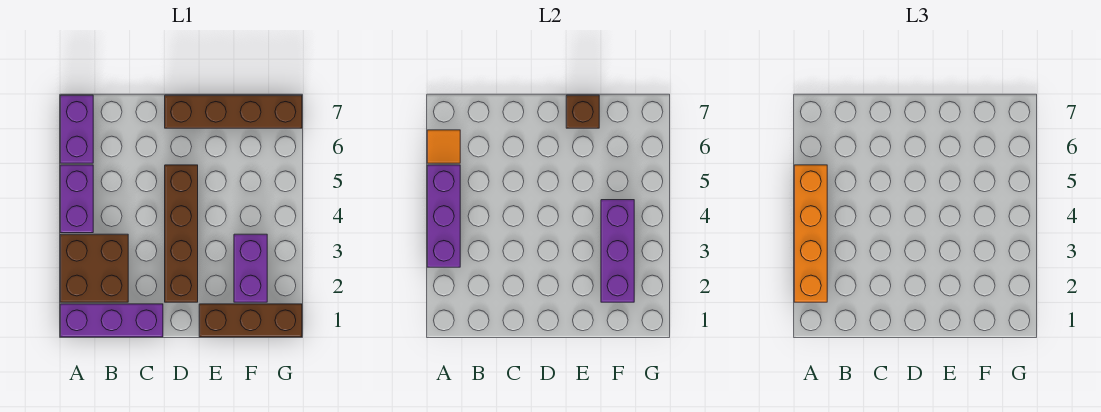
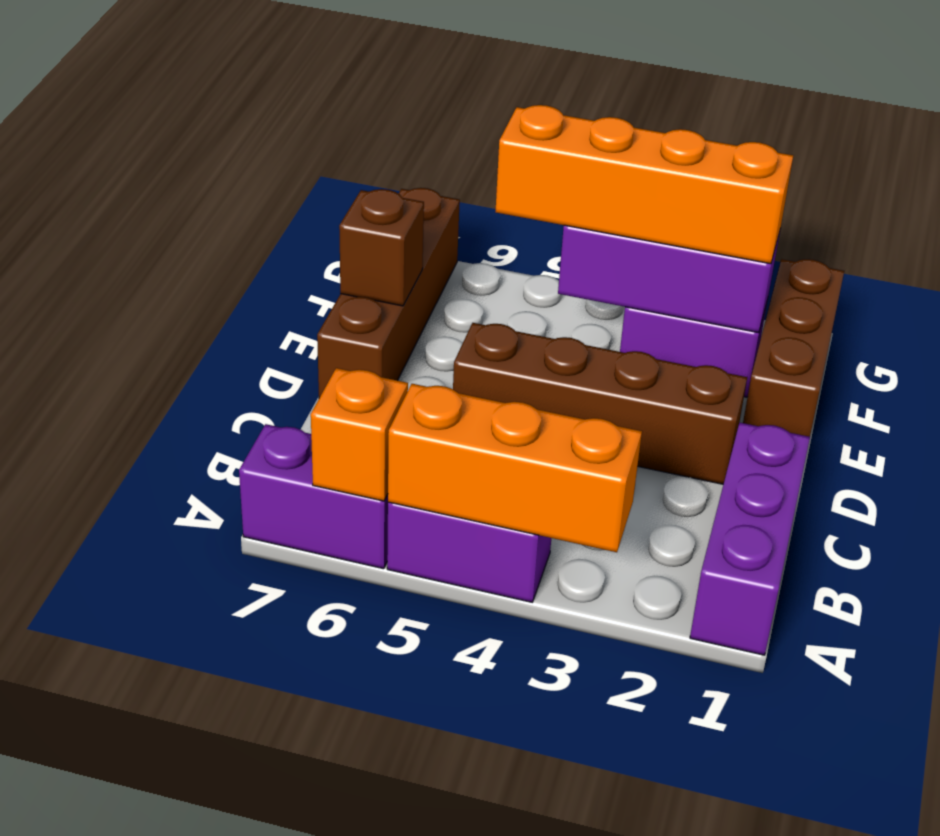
brown 2x2 brick [60,234,128,302] -> none
orange 1x4 brick [794,165,827,302] -> orange 1x4 brick moved to [495,105,793,264]
purple 1x3 brick [427,165,460,267] -> orange 1x3 brick [388,384,642,552]
orange 1x1 tile [427,130,460,163] -> orange 1x1 brick [311,368,408,501]

